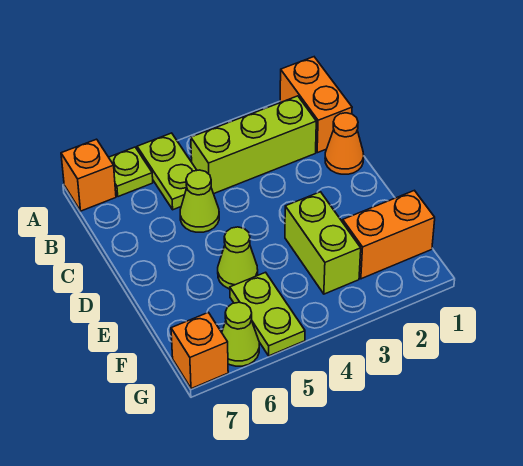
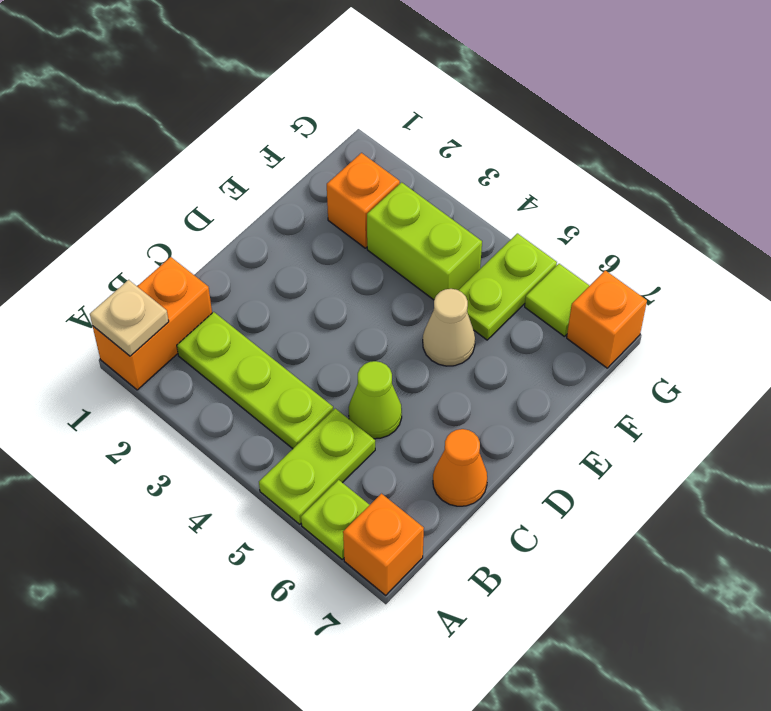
none -> tan 1x1 plate [90,280,169,356]
lime 1x3 brick [191,96,316,194] -> lime 1x3 plate [177,312,333,449]
orange 1x1 cone [325,113,364,174] -> orange 1x1 cone moved to [433,429,487,506]
lime 1x2 brick [285,192,361,294] -> lime 1x2 brick turned to [367,182,482,300]
lime 1x1 cone [218,227,258,289] -> tan 1x1 cone [423,289,475,366]
orange 1x2 brick [343,190,435,279] -> orange 1x1 brick [327,153,400,248]
lime 1x1 cone [222,302,259,366] -> lime 1x1 tile [525,264,589,337]

